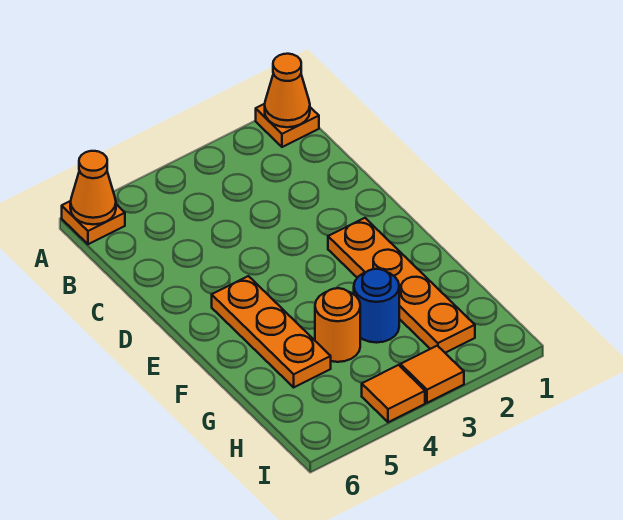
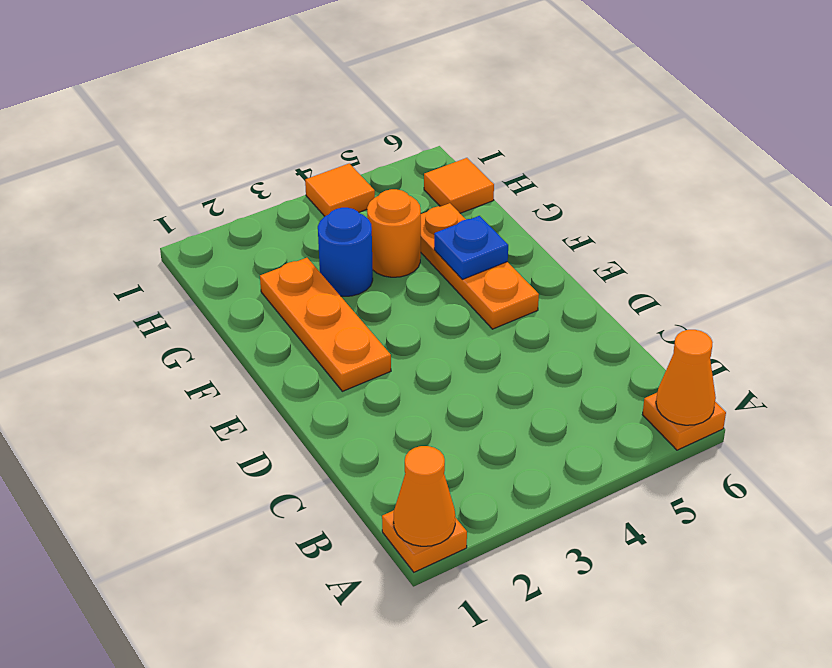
orange 1x4 plate [328,218,475,353] -> orange 1x3 plate [260,258,391,391]
none -> blue 1x1 plate [434,216,508,279]
orange 1x1 tile [400,346,464,403] -> orange 1x1 tile moved to [424,158,494,213]

